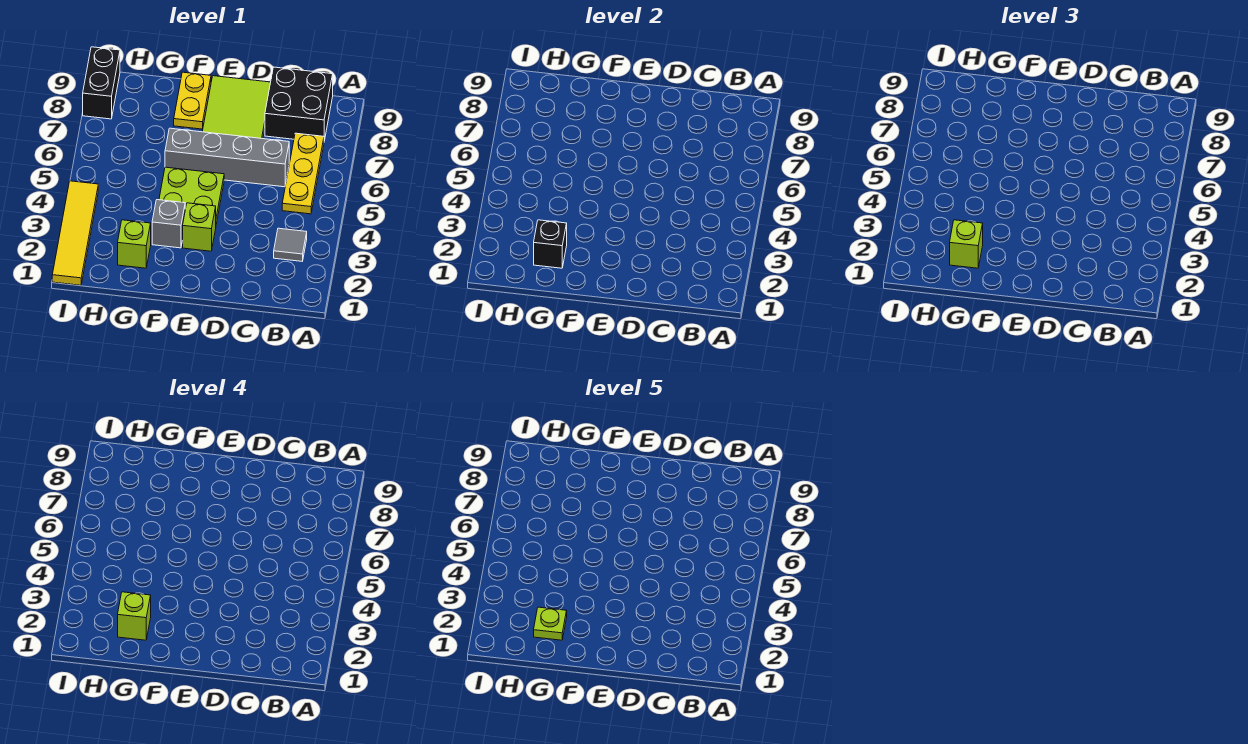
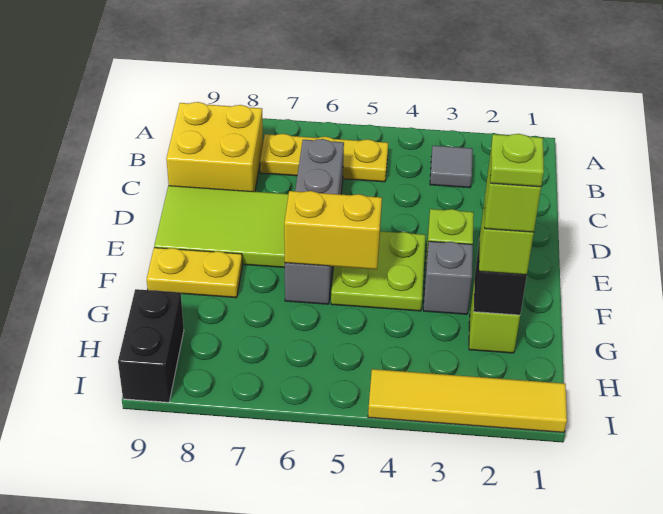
black 2x2 brick [265,67,333,141] -> yellow 2x2 brick [166,102,263,192]
none -> yellow 1x2 brick [284,191,382,269]
black 1x2 brick [83,47,120,119] -> black 1x2 brick turned to [118,289,184,402]

